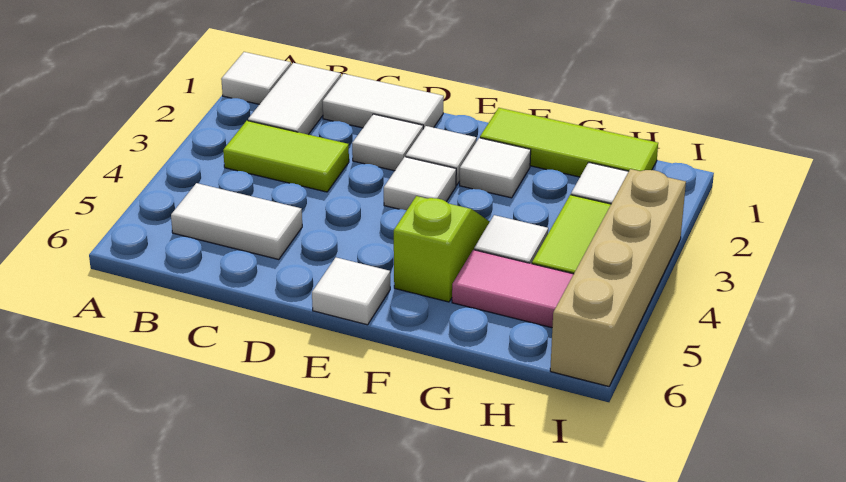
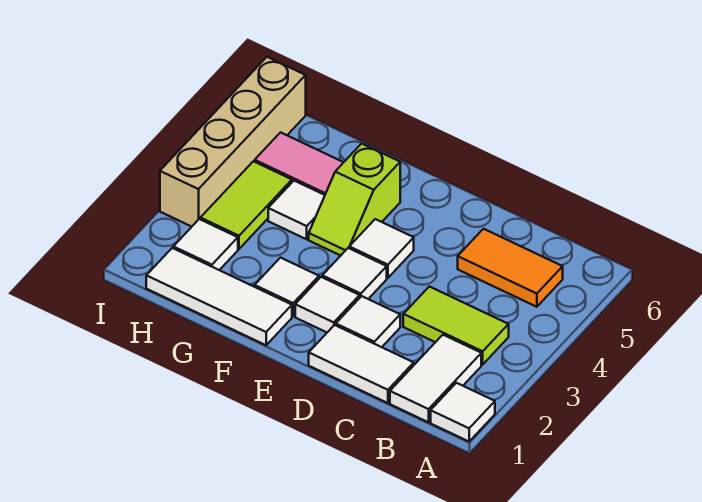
white 1x2 tile [171,183,302,260] -> orange 1x2 tile [458,229,563,307]
white 1x1 tile [312,258,390,325] -> white 1x1 tile moved to [349,219,414,278]
lime 1x3 tile [480,108,658,177] -> white 1x3 tile [146,248,292,345]

